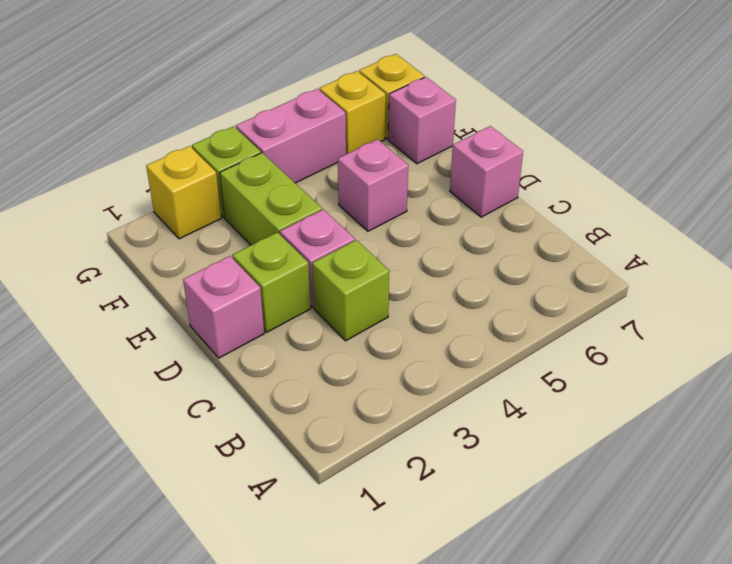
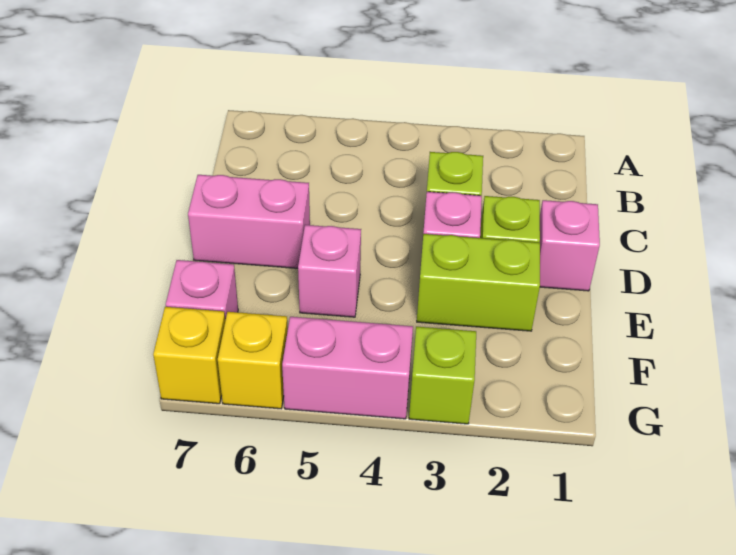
pink 1x1 brick [450,126,523,217] -> pink 1x2 brick [188,175,310,268]
lime 1x2 brick [220,153,322,245] -> lime 1x2 brick turned to [417,234,540,331]
yellow 1x1 brick [146,146,221,239] -> none

